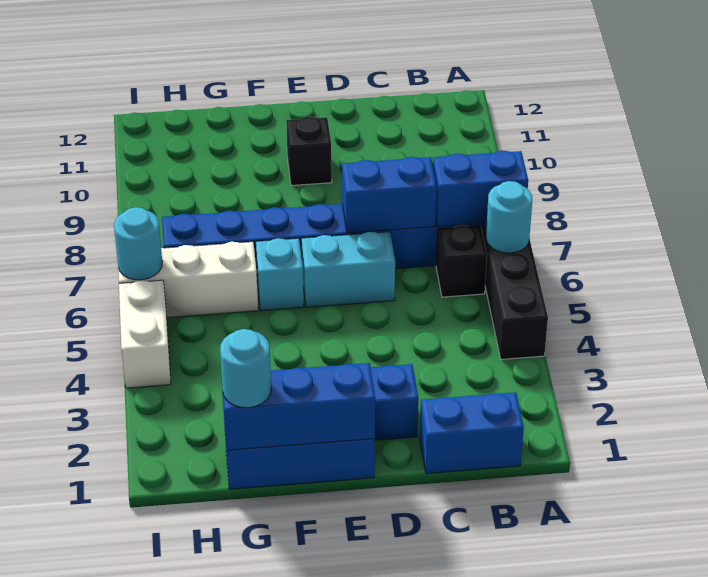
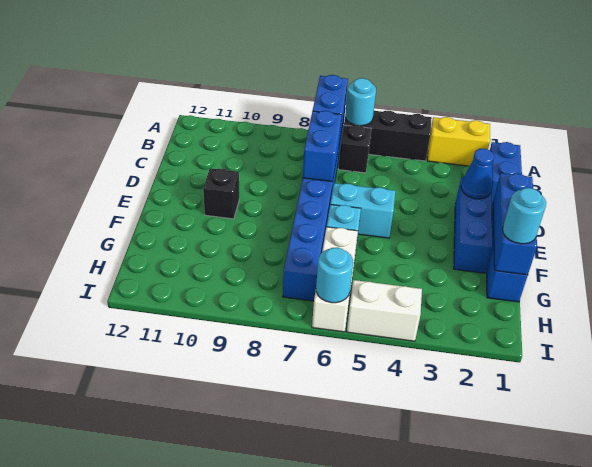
none -> yellow 1x2 brick [427,117,490,166]
none -> blue 1x1 cone [461,149,494,199]
cyan 1x2 brick [301,232,395,307] -> cyan 1x2 brick turned to [330,183,395,238]

